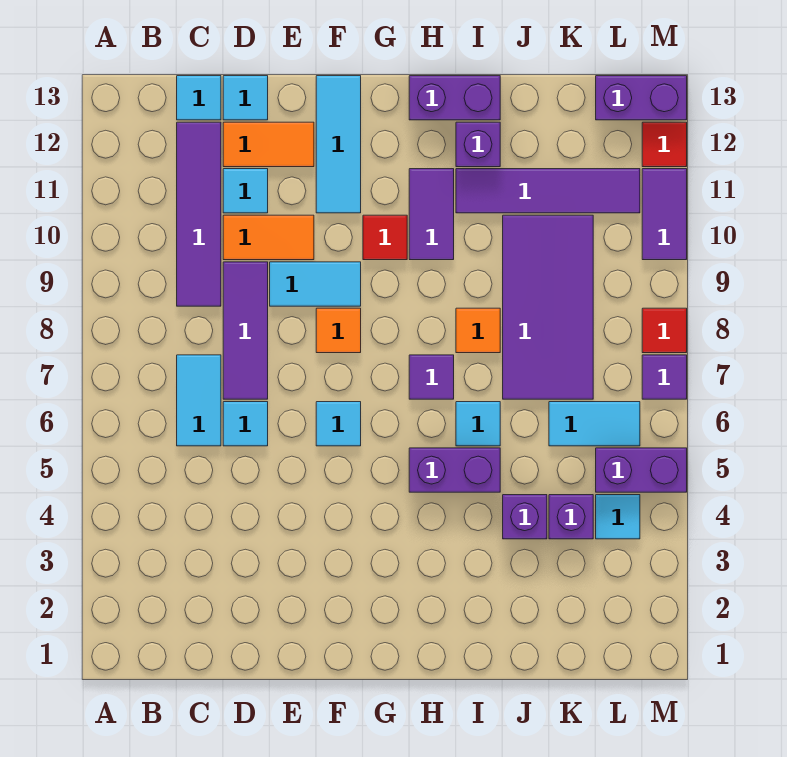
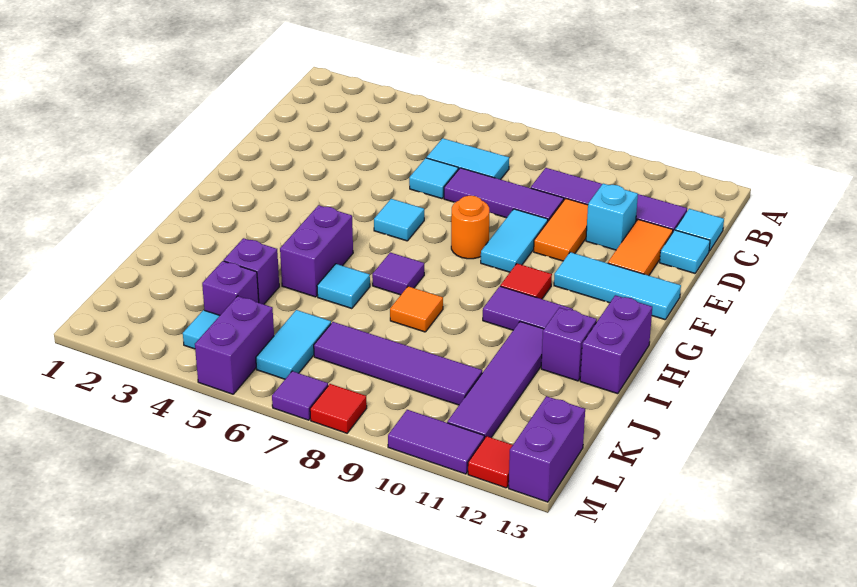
cyan 1x1 tile [223,169,268,213] -> cyan 1x1 brick [586,184,638,250]
orange 1x1 tile [316,308,361,353] -> orange 1x1 round brick [451,196,489,259]
purple 2x4 tile [503,215,593,399] -> purple 1x4 tile [314,322,482,405]

